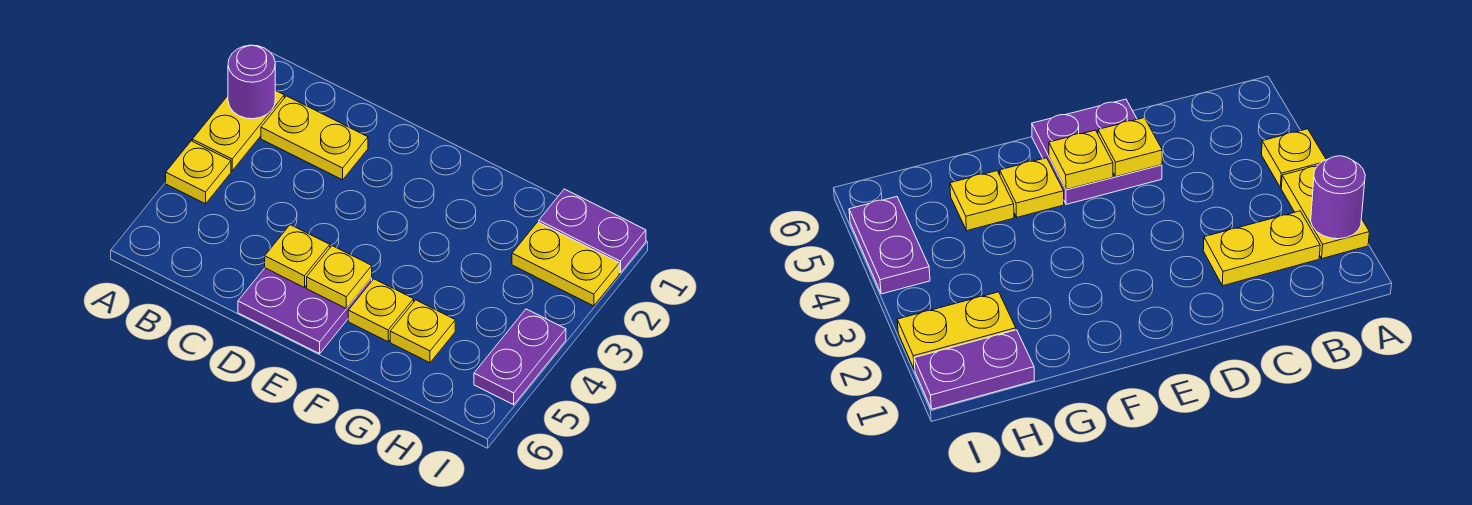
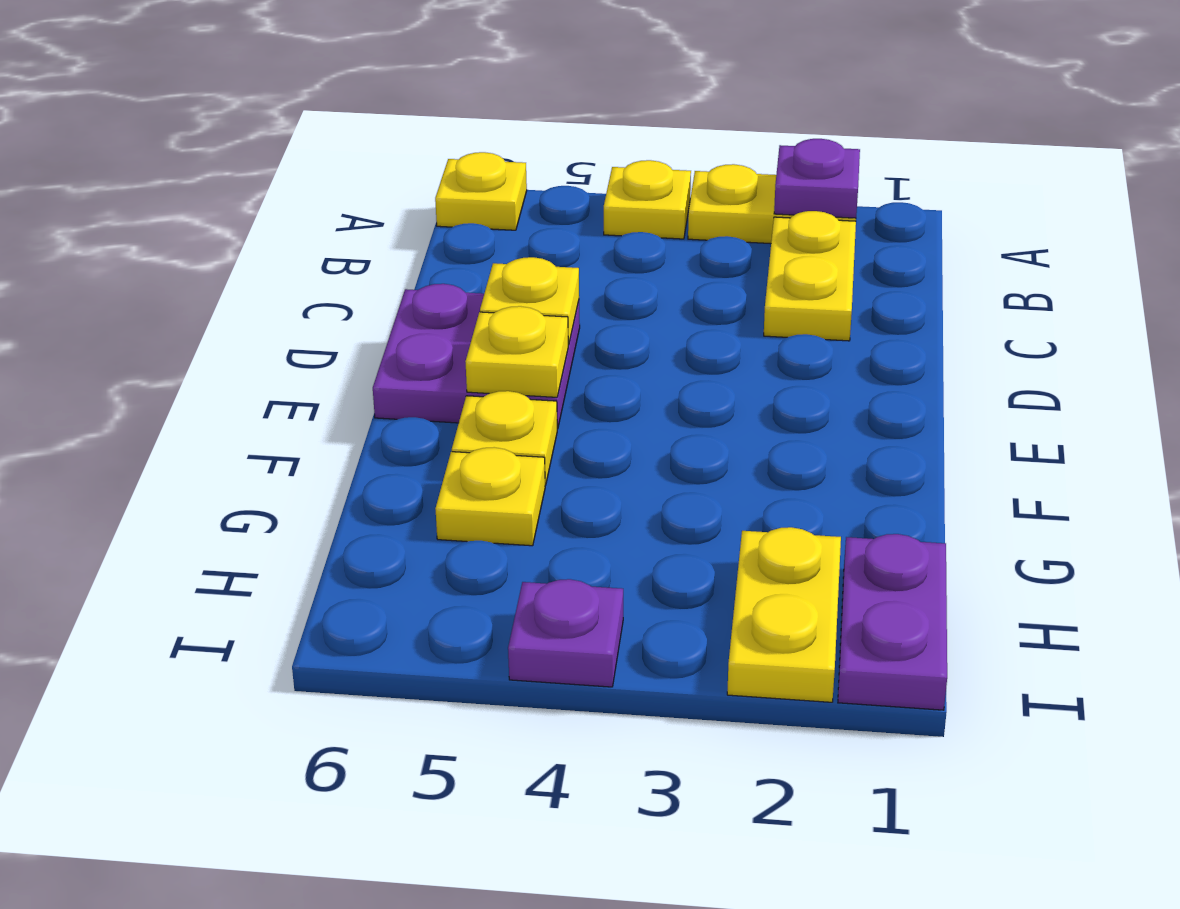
purple 1x1 round brick [228,45,275,119] -> purple 1x1 plate [774,139,860,218]
none -> yellow 1x1 plate [435,152,527,230]
purple 1x2 plate [474,309,566,405] -> purple 1x1 plate [508,579,623,687]

